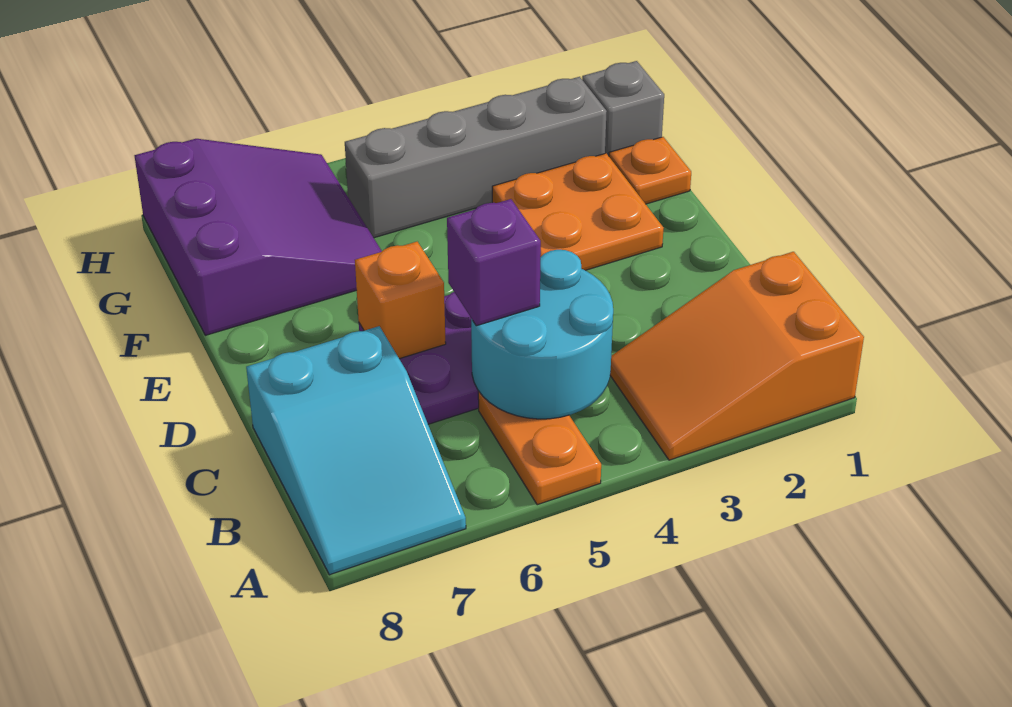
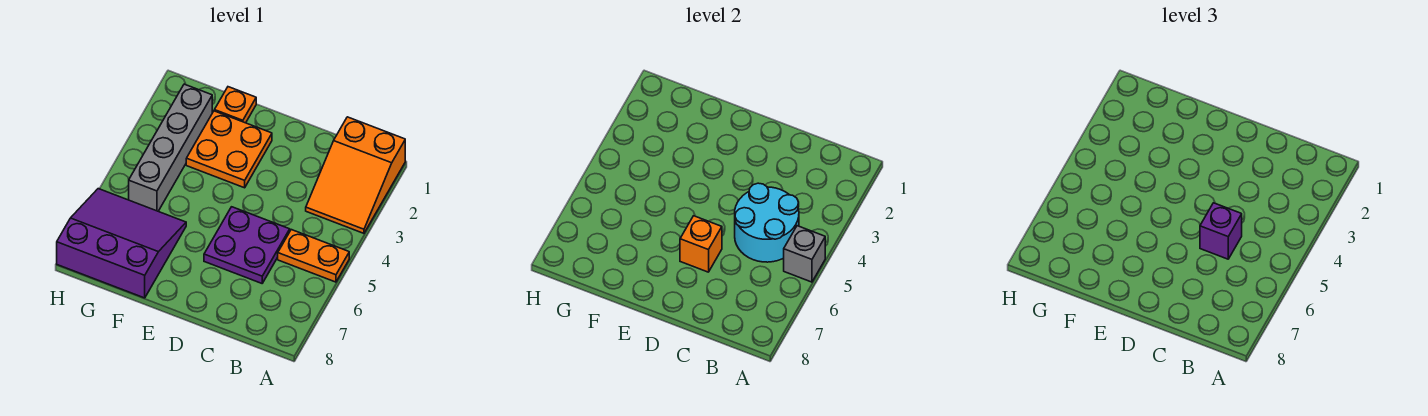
cyan 2x3 slope [246,326,466,575] -> none
grey 1x1 brick [582,61,664,156] -> grey 1x1 brick moved to [784,226,825,282]

